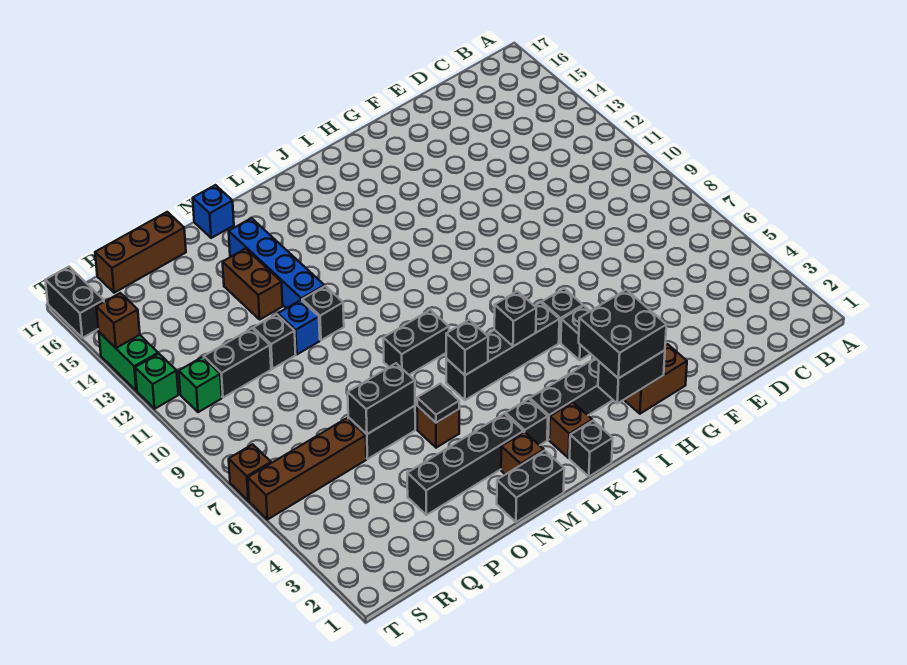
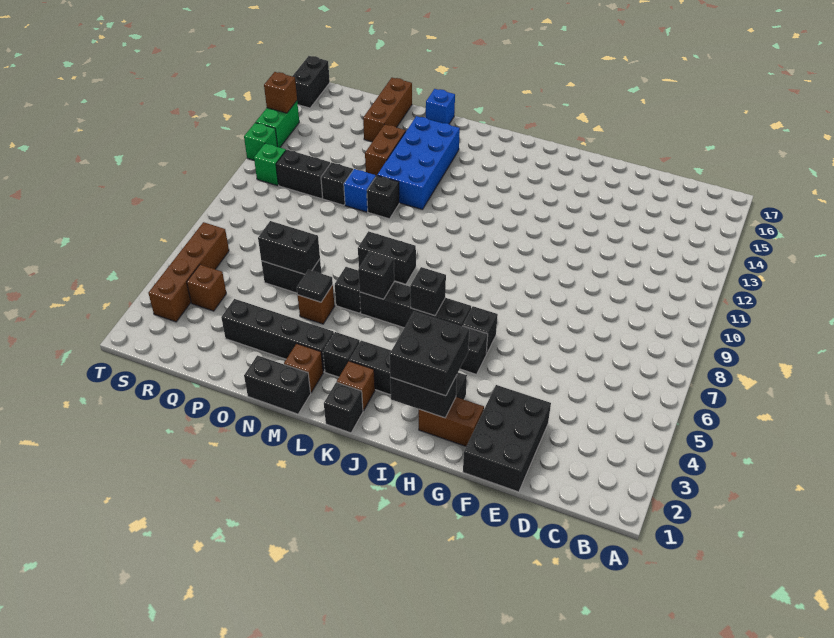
none -> black 2x3 brick [463,385,551,492]
none -> black 1x1 brick [335,267,361,313]
blue 1x4 brick [229,218,324,308] -> blue 2x4 brick [377,116,460,210]
brown 1x3 brick [95,212,186,293] -> brown 1x3 brick turned to [363,78,412,142]
brown 1x4 brick [248,418,366,520] -> brown 1x4 brick turned to [148,222,229,322]
brown 1x1 brick [229,444,271,501] -> brown 1x1 brick moved to [187,265,226,311]

